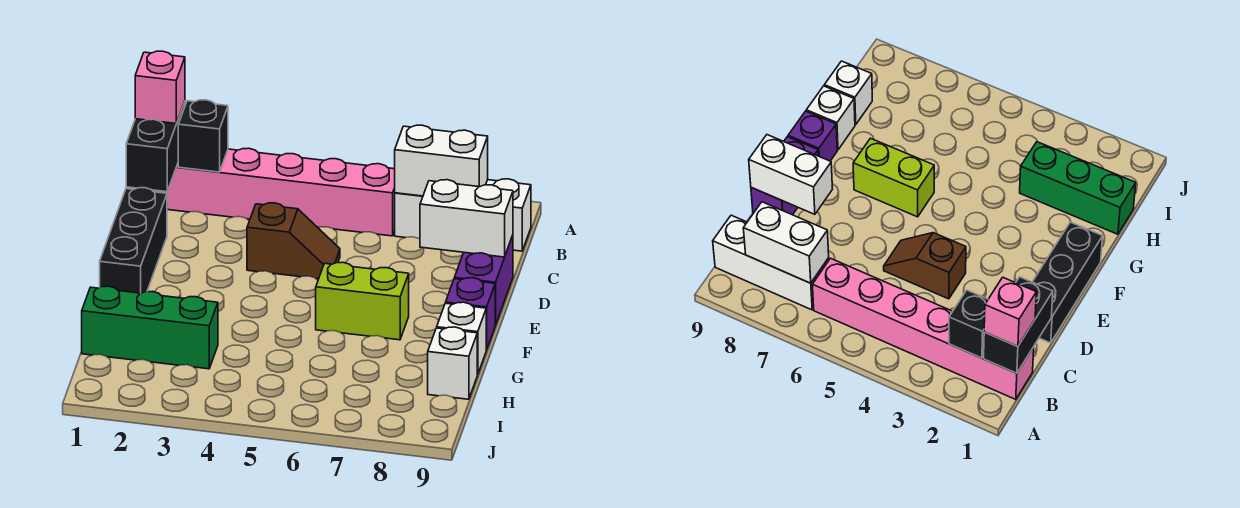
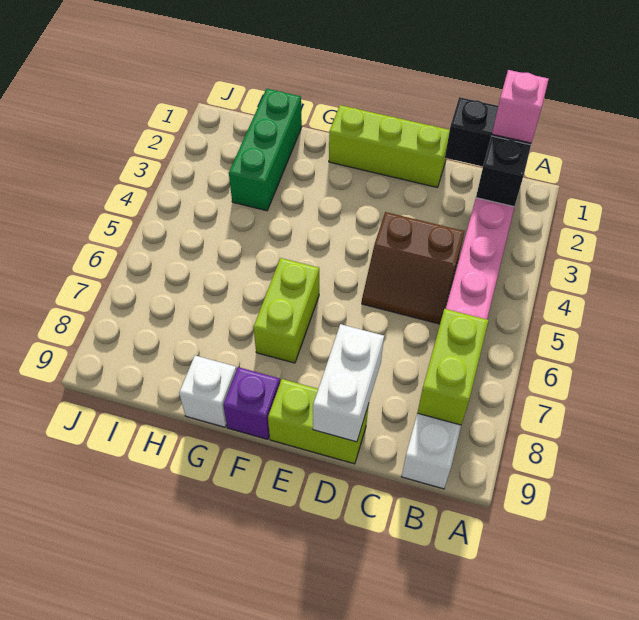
white 1x2 brick [395,125,488,196] -> lime 1x2 brick [417,309,488,425]
black 1x3 brick [100,188,167,293] -> lime 1x3 brick [329,105,450,187]
brown 1x2 slope [247,203,340,279] -> brown 2x2 slope [362,212,465,324]
purple 1x2 brick [454,235,513,325] -> lime 1x2 brick [268,379,369,464]
white 1x1 brick [428,327,477,399] -> none

